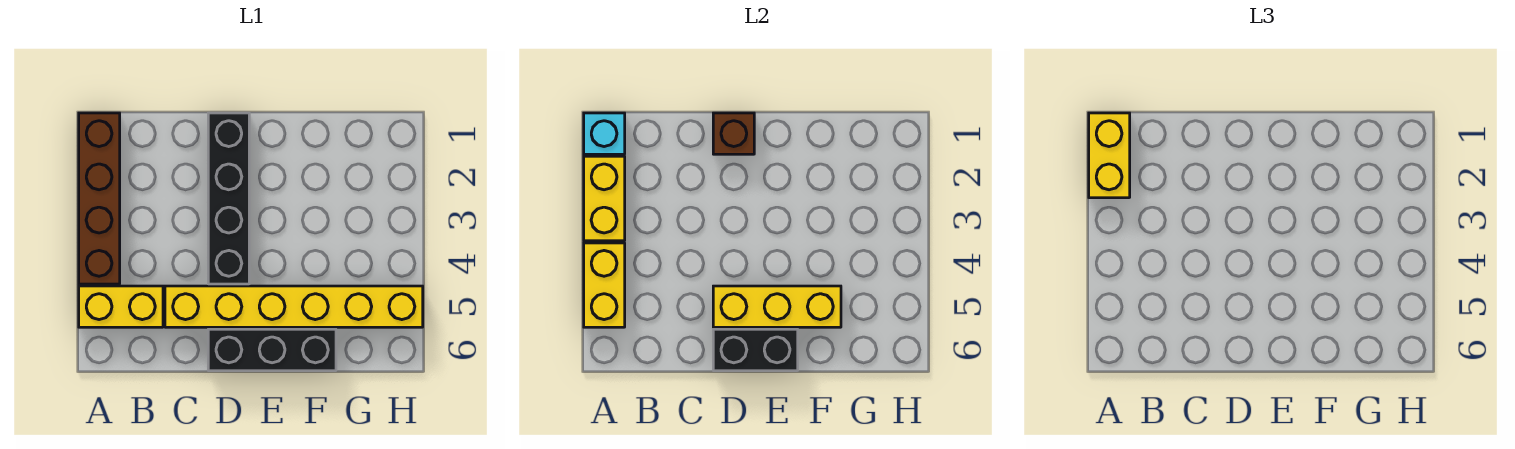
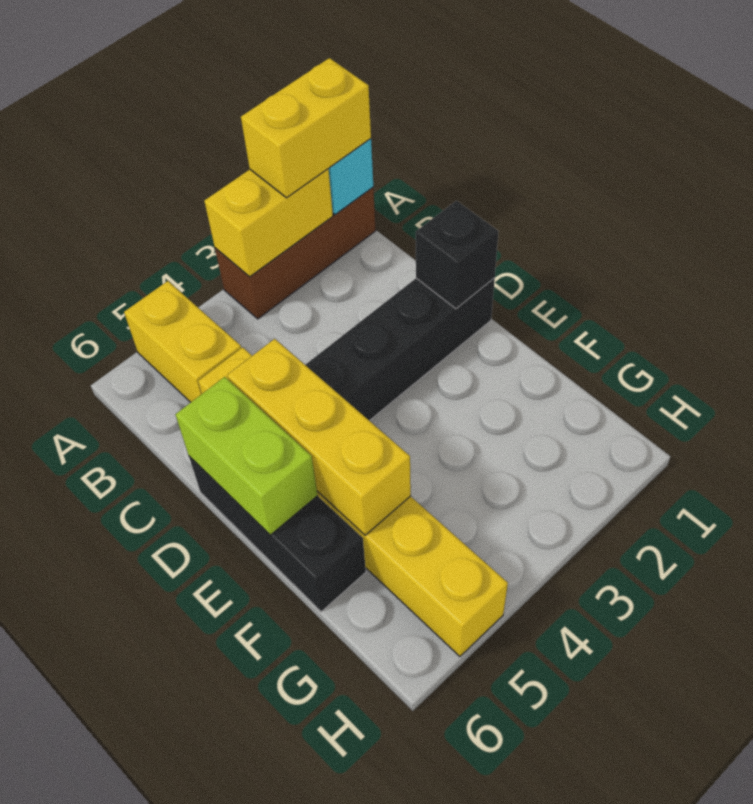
brown 1x4 brick [79,113,120,284] -> brown 1x3 brick [215,188,376,319]
yellow 1x2 brick [584,243,625,327] -> none
brown 1x1 brick [713,113,754,154] -> black 1x1 brick [416,201,499,309]
black 1x2 brick [713,329,798,371] -> lime 1x2 brick [175,377,318,535]

